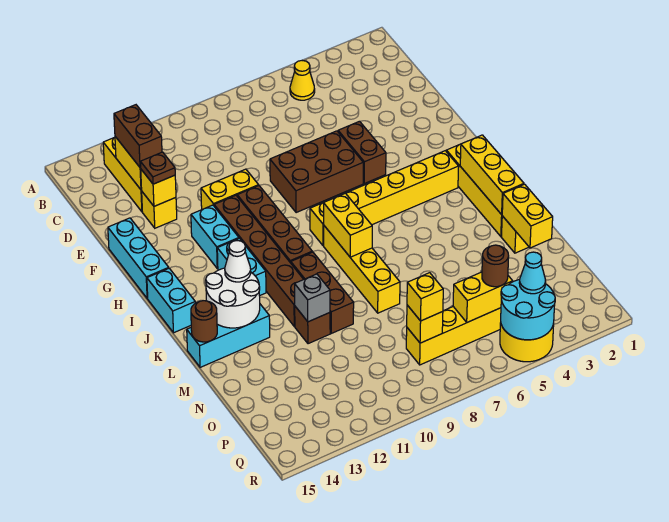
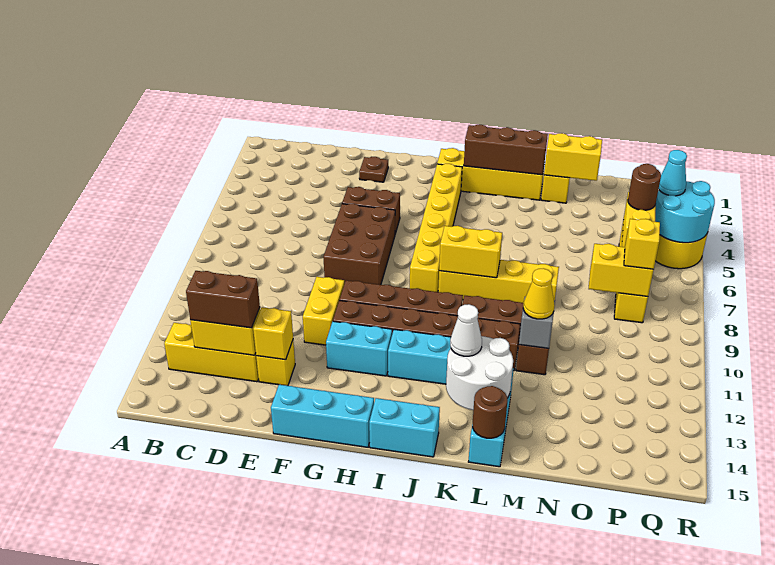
yellow 1x1 cone [290,61,315,100] -> yellow 1x1 cone moved to [523,268,555,319]
brown 1x1 plate [140,152,175,184] -> brown 1x1 plate moved to [359,157,388,182]
yellow 1x3 brick [460,135,524,215] -> brown 1x3 brick [464,125,548,175]
yellow 1x1 brick [407,305,443,343] -> yellow 1x2 brick [589,244,653,297]

